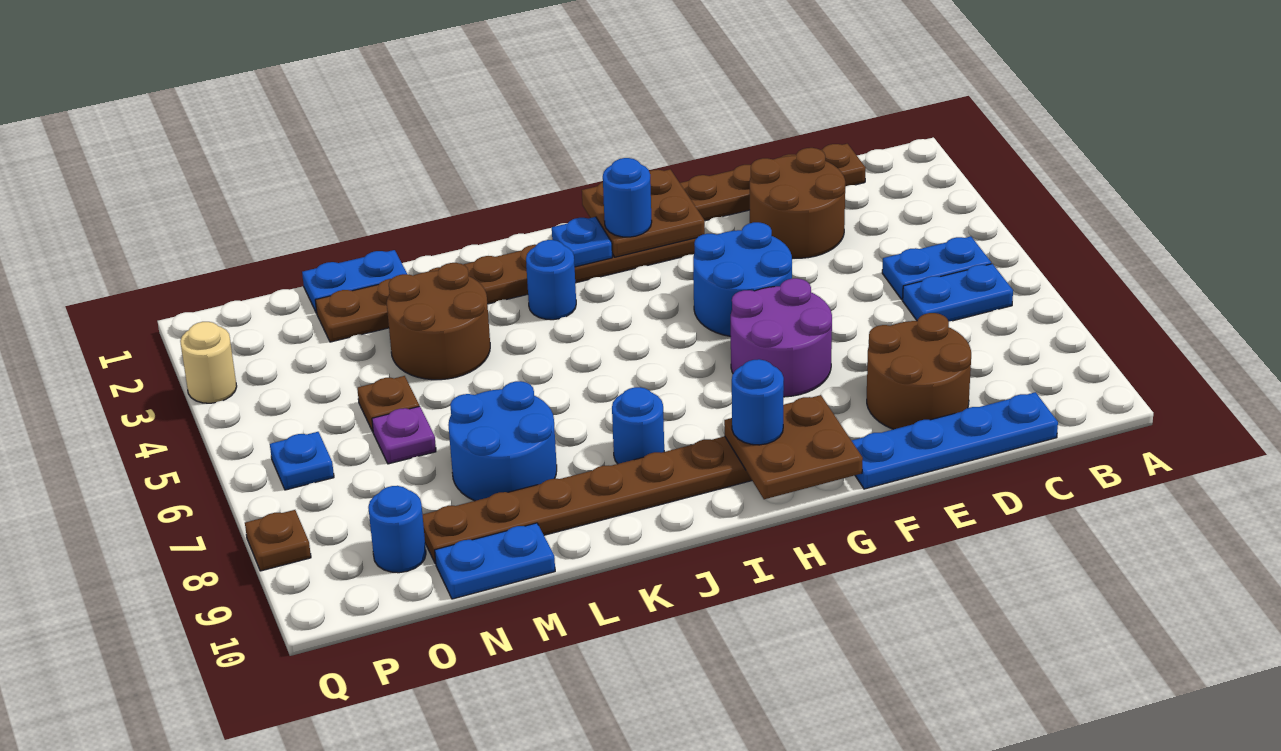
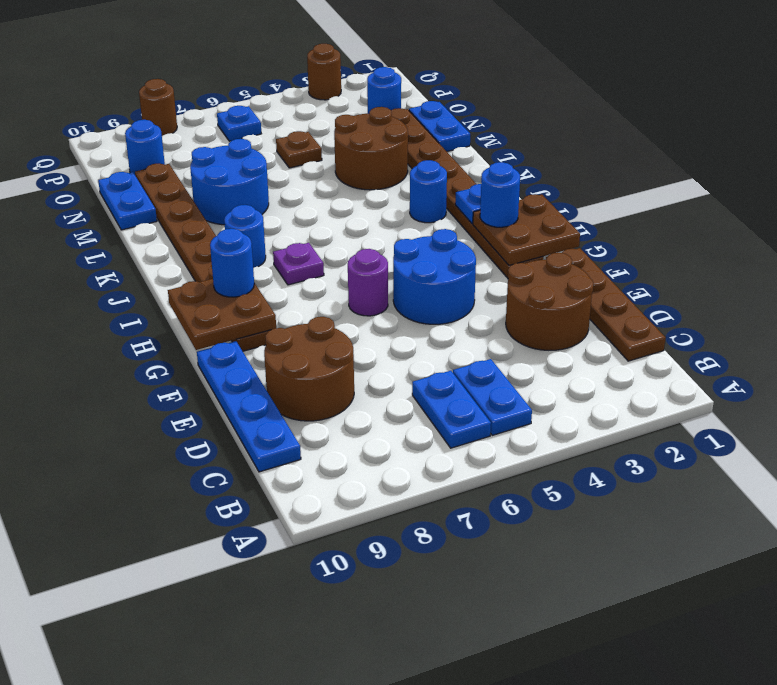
purple 2x2 round brick [731,278,832,397] -> purple 1x1 round brick [348,249,388,316]
purple 1x1 plate [372,406,436,464] -> purple 1x1 plate moved to [273,243,324,285]
none -> blue 1x1 round brick [367,67,401,114]
tan 1x1 round brick [180,322,237,403] -> brown 1x1 round brick [307,44,341,100]
brown 1x1 plate [245,510,311,571] -> brown 1x1 round brick [139,79,177,136]

